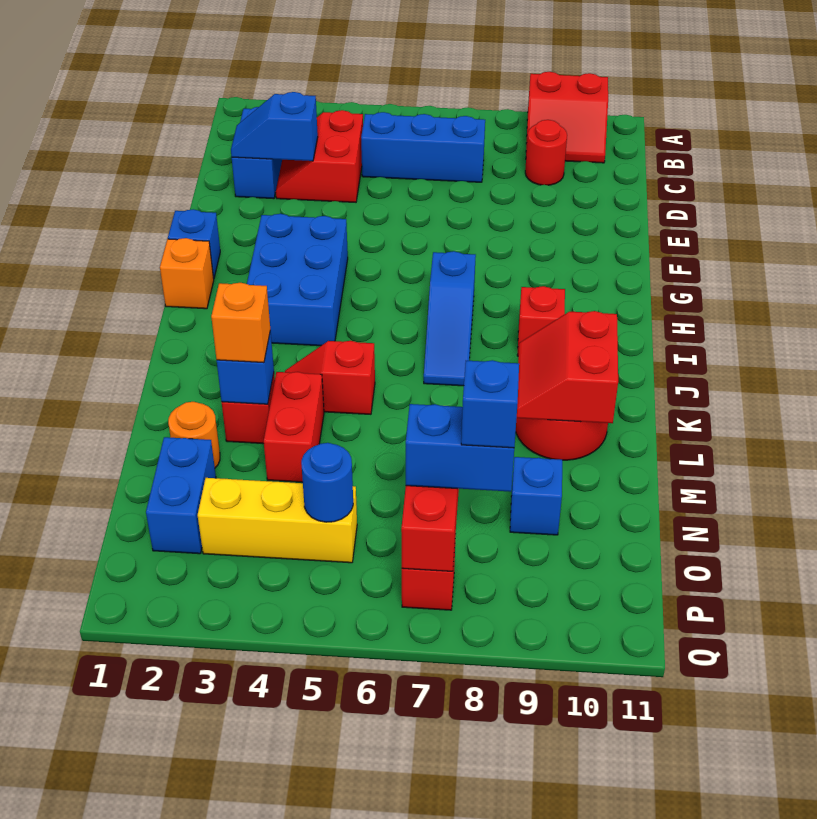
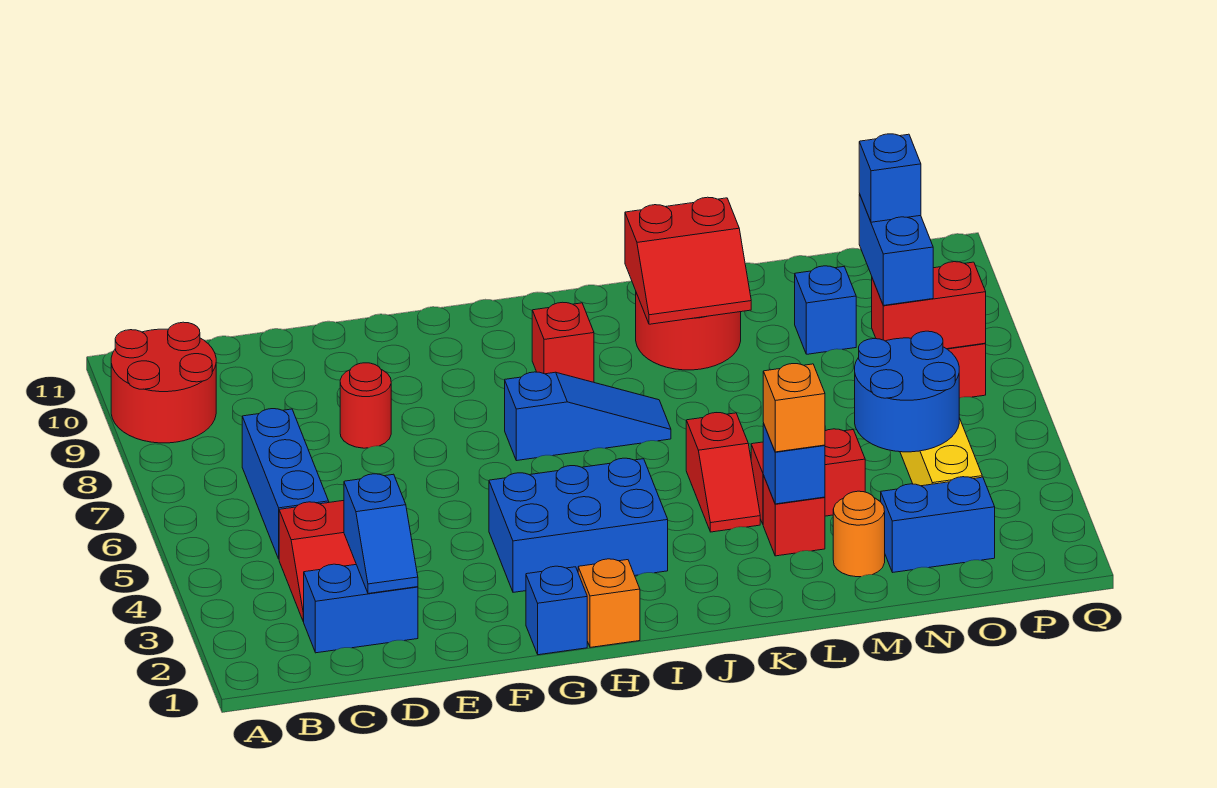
red 2x2 slope [526,72,608,163] -> red 2x2 round brick [111,322,216,443]
red 1x1 round brick [525,120,567,185] -> red 1x1 round brick moved to [340,363,391,448]
blue 1x1 round brick [301,443,353,522] -> blue 2x2 round brick [855,331,959,452]

